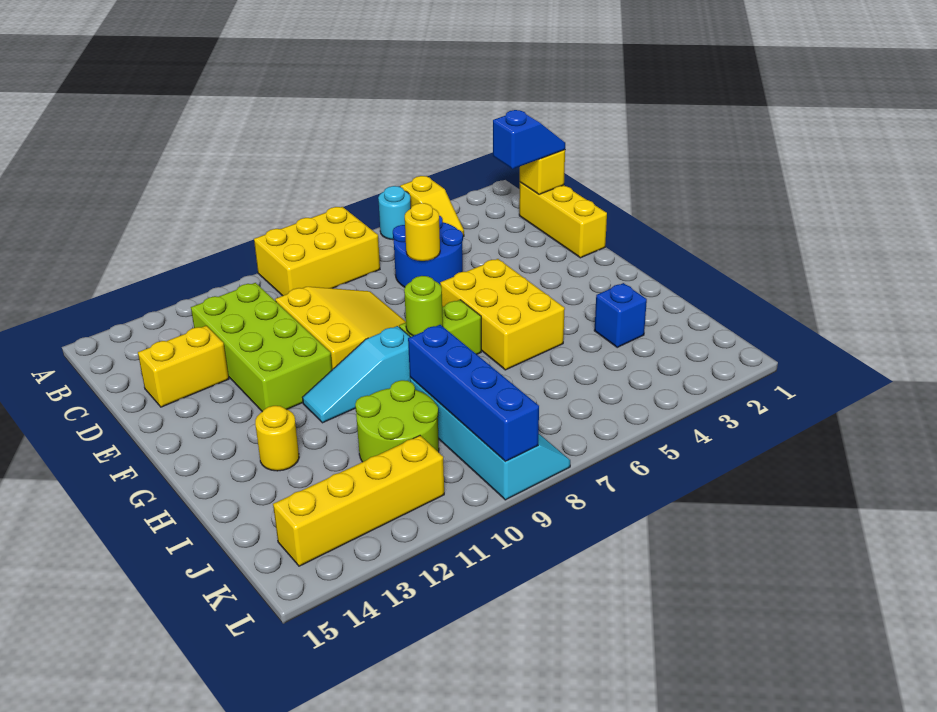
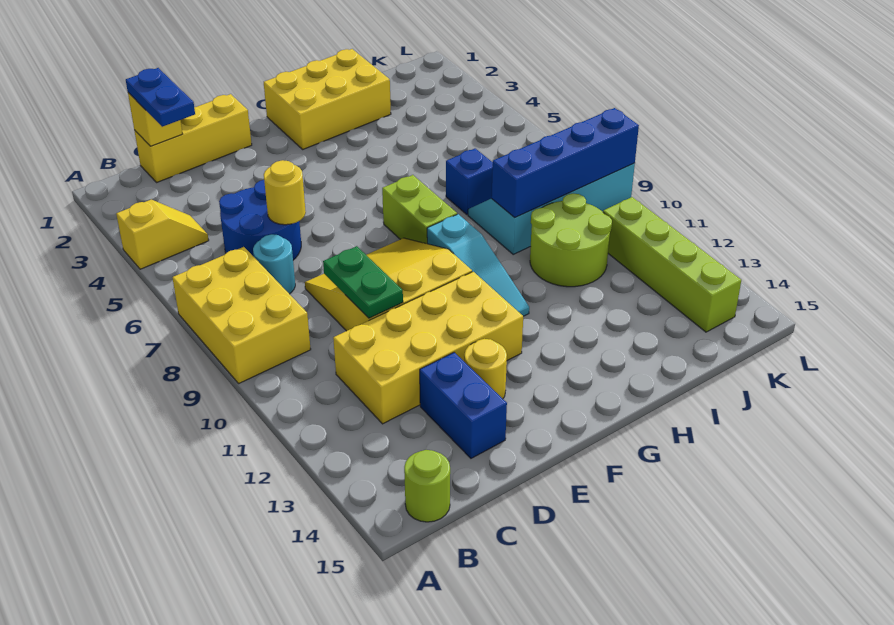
cyan 1x1 round brick [378,186,411,240] -> cyan 1x1 round brick moved to [253,234,295,294]
blue 1x2 slope [493,110,565,169] -> blue 1x2 plate [126,68,195,127]
lime 2x4 brick [191,283,332,412] -> yellow 2x4 brick [333,272,523,424]
none -> green 1x2 plate [323,246,403,318]
yellow 1x2 brick [138,326,229,407] -> blue 1x2 brick [420,352,507,458]
yellow 2x3 brick [440,259,565,370] -> yellow 2x3 brick moved to [264,49,391,149]
lime 1x1 round brick [404,276,443,336] -> lime 1x1 round brick moved to [404,450,450,522]
yellow 1x1 round brick [255,406,299,471] -> yellow 1x1 round brick moved to [464,339,507,399]
blue 1x1 brick [594,283,647,347] -> blue 1x1 brick moved to [446,149,493,215]
yellow 1x4 brick [273,436,444,566] -> lime 1x4 brick [603,197,741,332]

